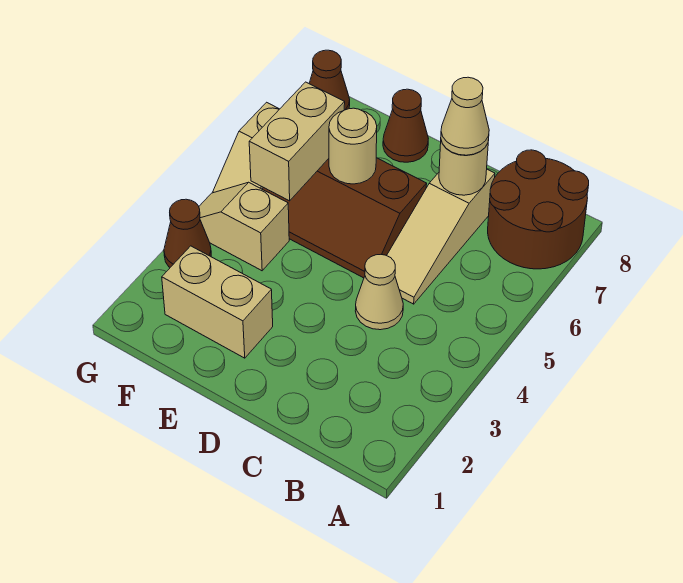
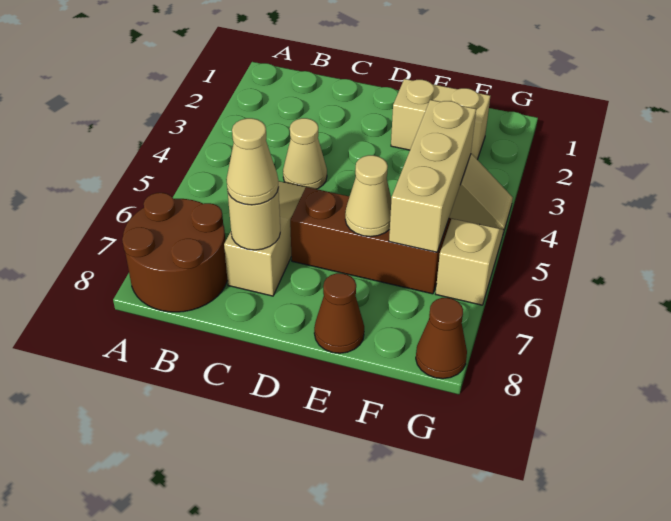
tan 1x1 round brick [329,108,377,184] -> tan 1x1 cone [345,155,391,237]
tan 1x2 brick [249,82,345,201] -> tan 1x3 brick [389,100,476,252]
brown 1x1 cone [164,199,211,267] -> none

